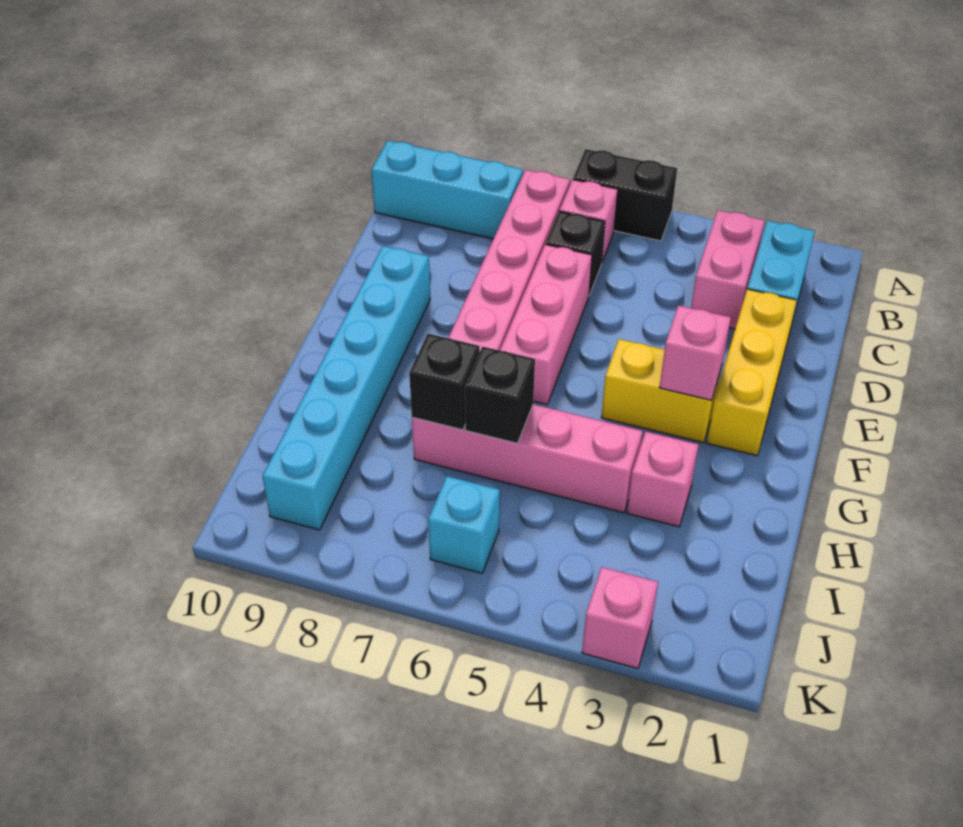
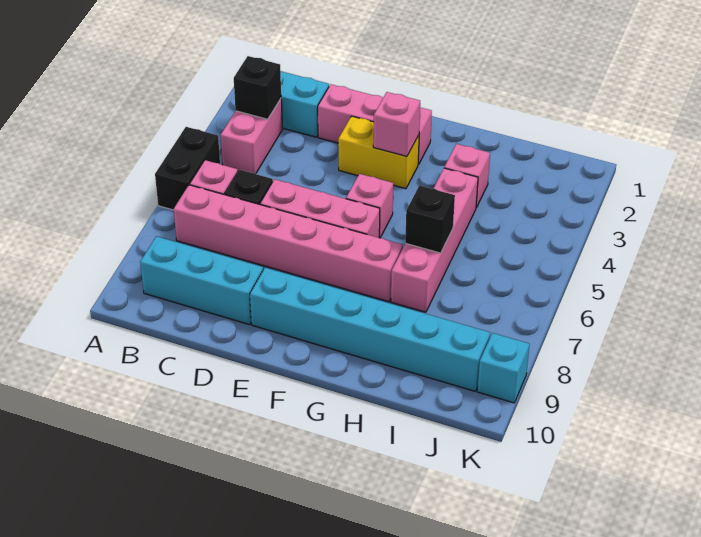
pink 1x2 brick [691,210,765,329] -> pink 1x2 brick turned to [221,99,283,174]
cyan 1x3 brick [372,141,523,239] -> cyan 1x3 brick turned to [140,236,263,325]
yellow 1x3 brick [707,289,797,456] -> pink 1x3 brick [318,84,432,164]
yellow 1x2 brick [601,339,722,443] -> yellow 1x2 brick turned to [338,116,419,189]
black 1x1 brick [409,334,480,430] -> black 1x1 brick moved to [234,56,281,119]
cyan 1x1 brick [428,476,500,573] -> cyan 1x1 brick moved to [477,333,530,403]
pink 1x1 brick [582,567,658,668] -> pink 1x1 brick moved to [346,174,393,238]

